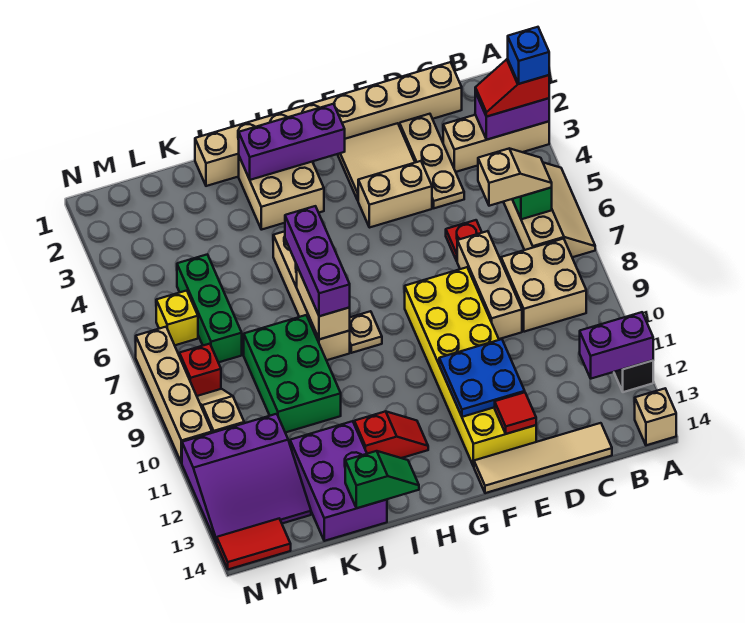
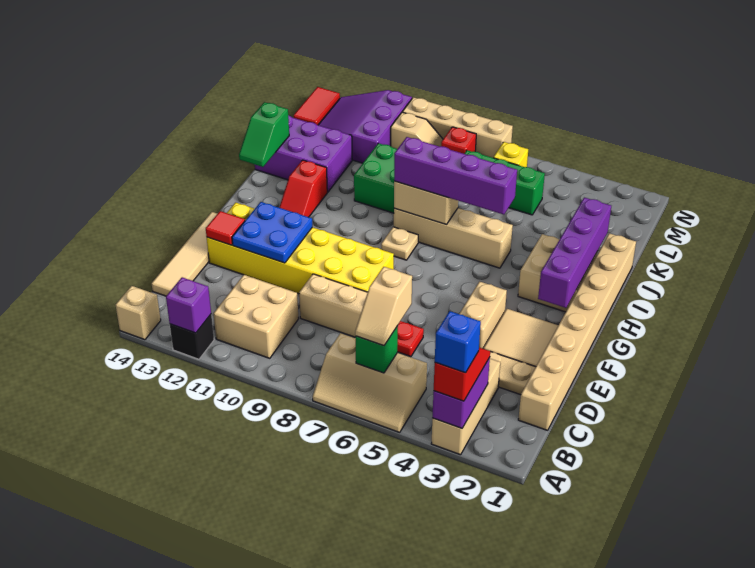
purple 1x2 brick [580,312,653,379] -> purple 1x1 brick [166,277,211,333]
tan 2x2 brick [501,239,586,332] -> tan 2x2 brick moved to [213,275,299,358]
purple 1x3 brick [239,104,345,180] -> purple 1x4 brick [538,198,611,308]
purple 1x3 brick [285,206,350,316] -> purple 1x4 brick [394,137,517,215]

